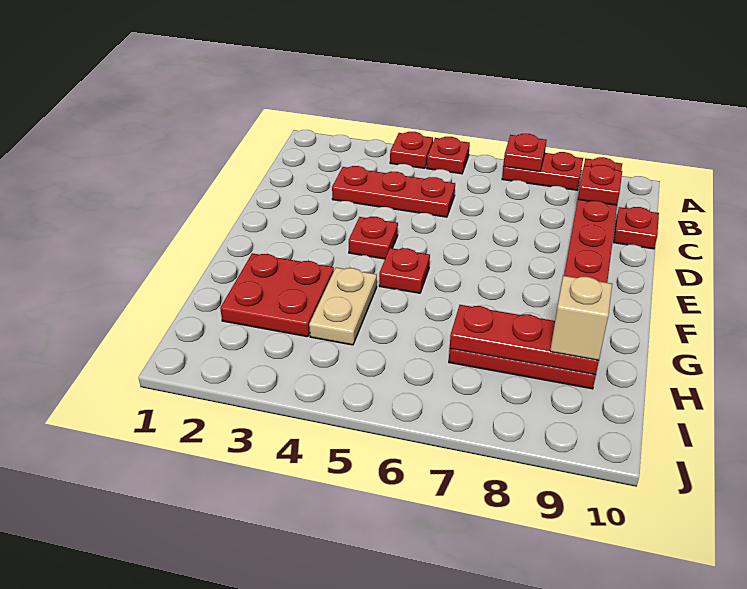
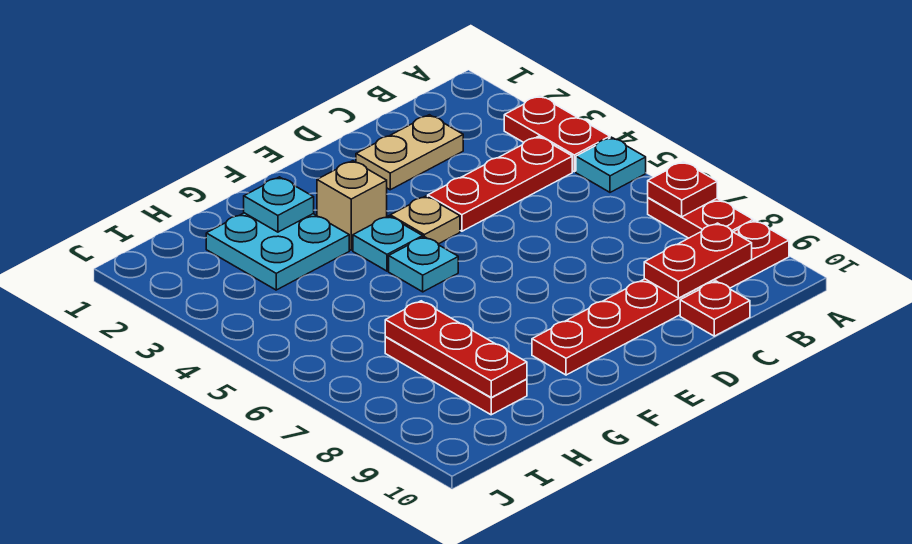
red 1x1 plate [390,132,433,168] -> red 1x2 plate [504,96,610,172]
red 1x1 plate [427,137,470,174] -> cyan 1x1 plate [576,137,646,192]
red 1x1 plate [578,165,622,205] -> red 1x2 plate [644,223,752,298]
red 1x3 plate [332,166,455,217] -> red 1x3 plate turned to [428,136,572,231]
red 1x1 plate [349,217,398,259] -> tan 1x1 plate [390,196,460,244]
none -> cyan 1x1 plate [353,216,423,271]
red 1x1 plate [379,248,430,293] -> cyan 1x1 plate [389,237,458,292]
red 2x2 plate [220,253,334,337] -> cyan 2x2 plate [206,213,349,290]
none -> cyan 1x1 plate [244,177,314,232]
tan 1x2 plate [309,267,377,345] -> tan 1x2 plate moved to [356,115,463,190]
tan 1x1 brick [550,276,612,360] -> tan 1x1 brick moved to [317,161,387,250]

